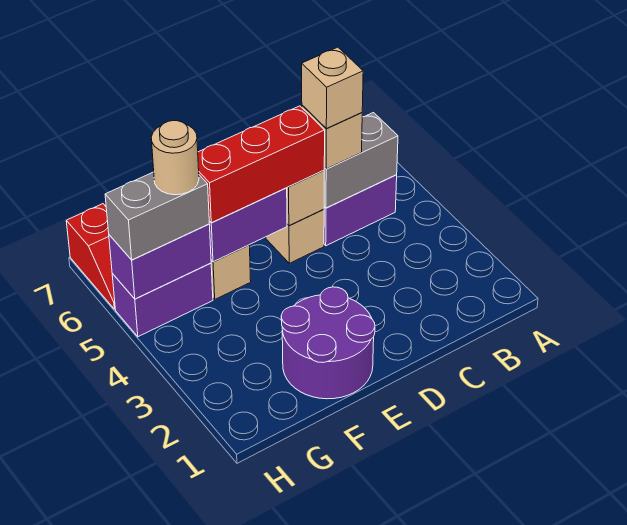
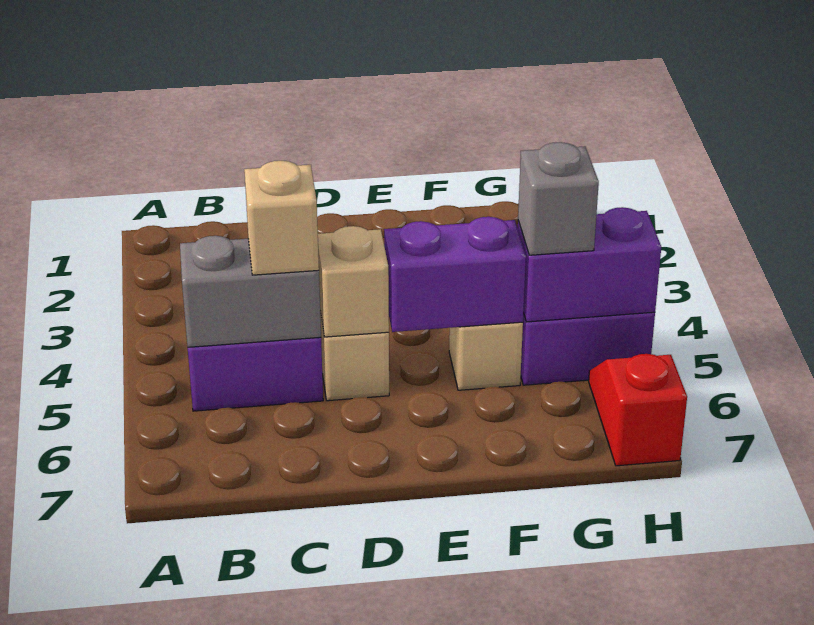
tan 1x1 brick [302,47,363,129] -> none
red 1x3 brick [198,106,325,223] -> none
purple 2x2 round brick [281,287,375,399] -> none
grey 1x2 brick [105,172,209,260] -> grey 1x1 brick [518,142,599,255]
tan 1x1 round brick [151,121,199,195] -> none

